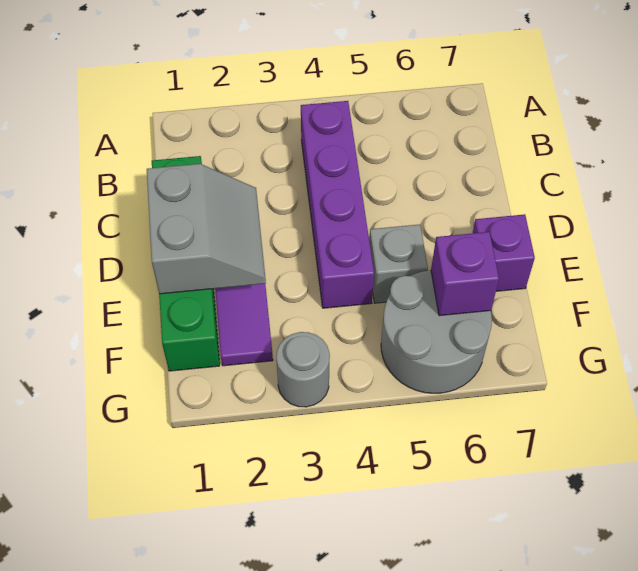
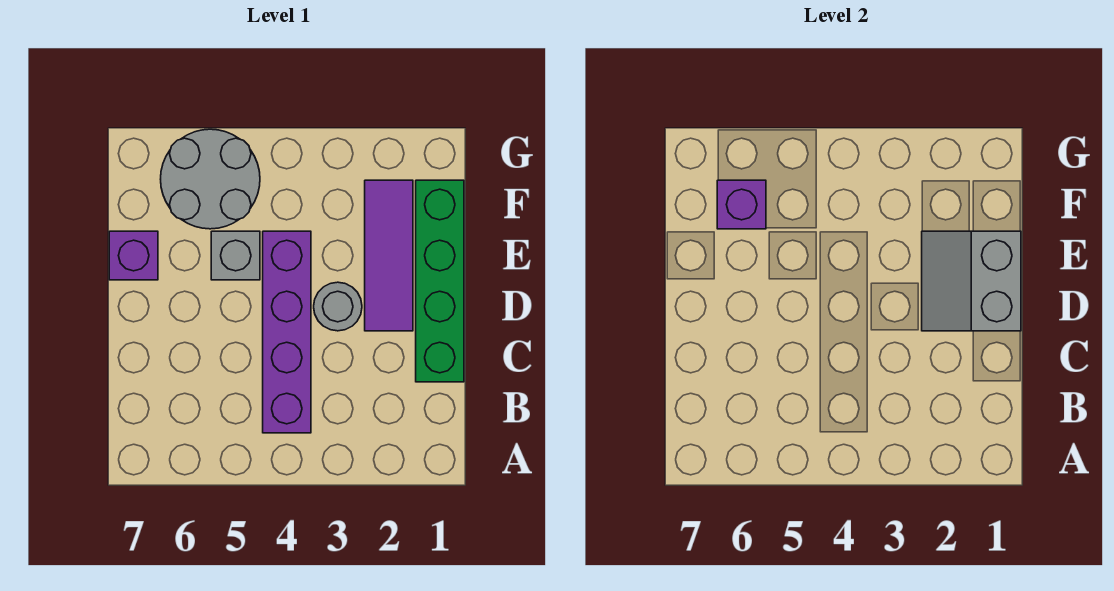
grey 1x1 round brick [276,332,330,407] -> grey 1x1 round brick moved to [314,282,362,331]

